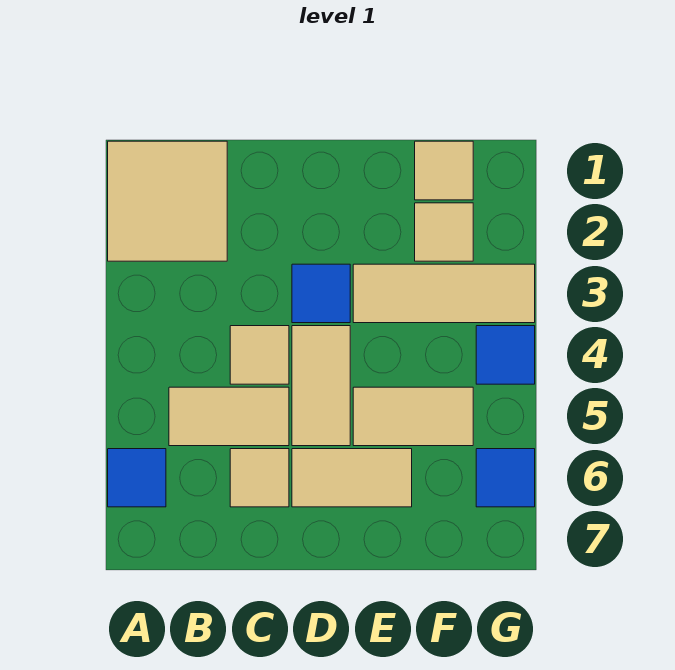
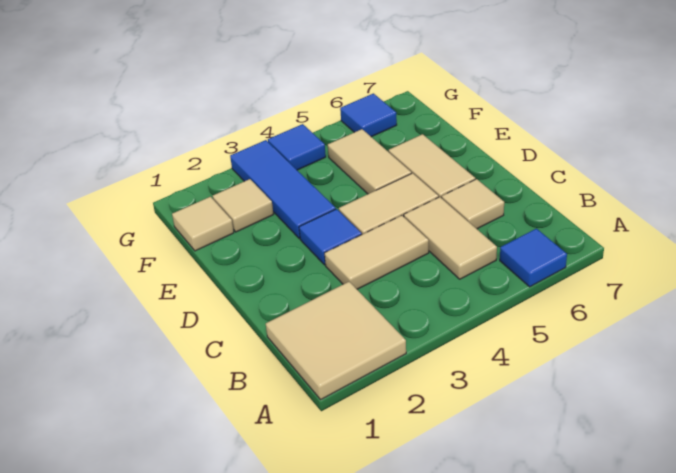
tan 1x1 tile [230,326,289,384] -> tan 1x2 tile [325,215,429,289]
tan 1x3 tile [353,264,535,323] -> blue 1x3 tile [230,140,336,239]

